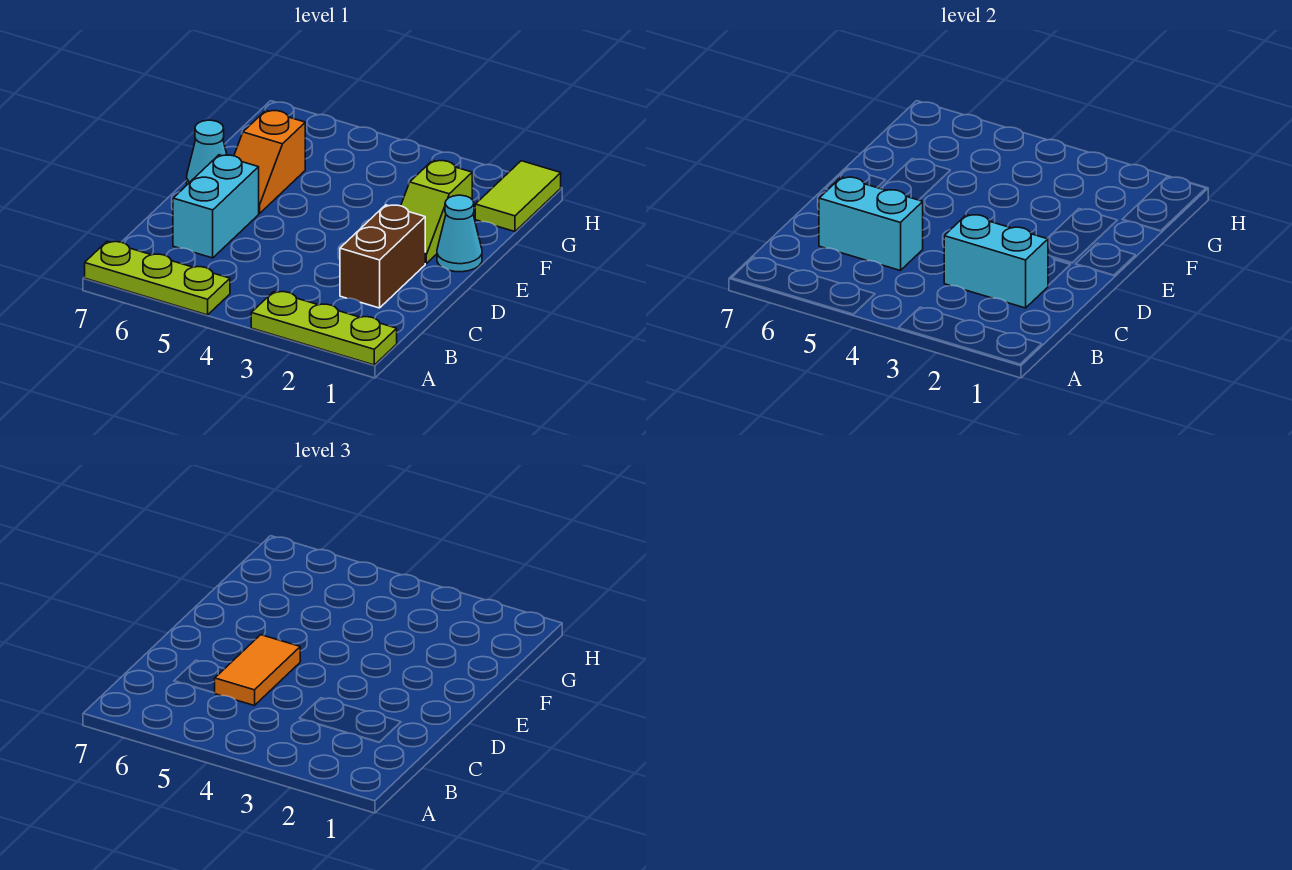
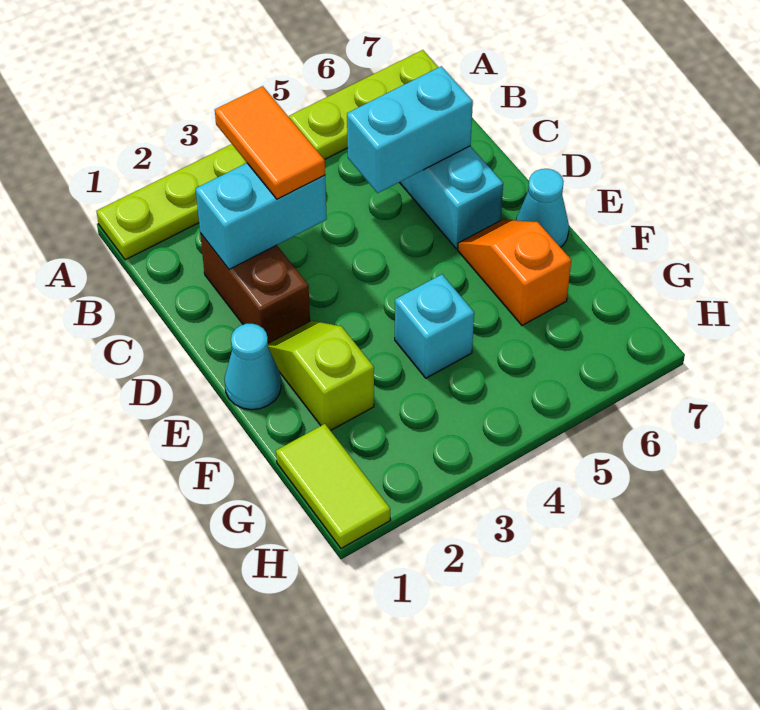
orange 1x2 tile [215,635,300,706] -> orange 1x2 tile moved to [215,86,325,199]
none -> cyan 1x1 brick [395,274,474,378]

